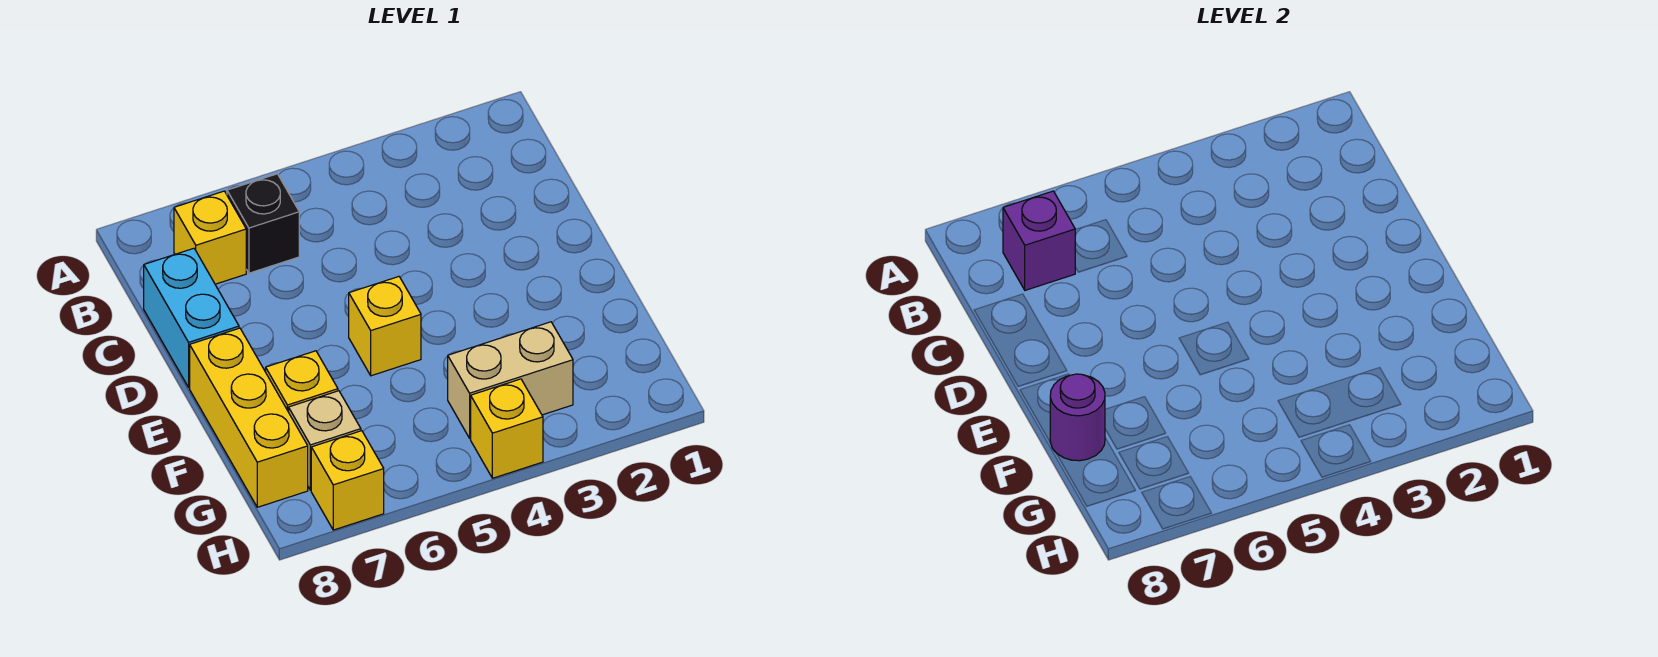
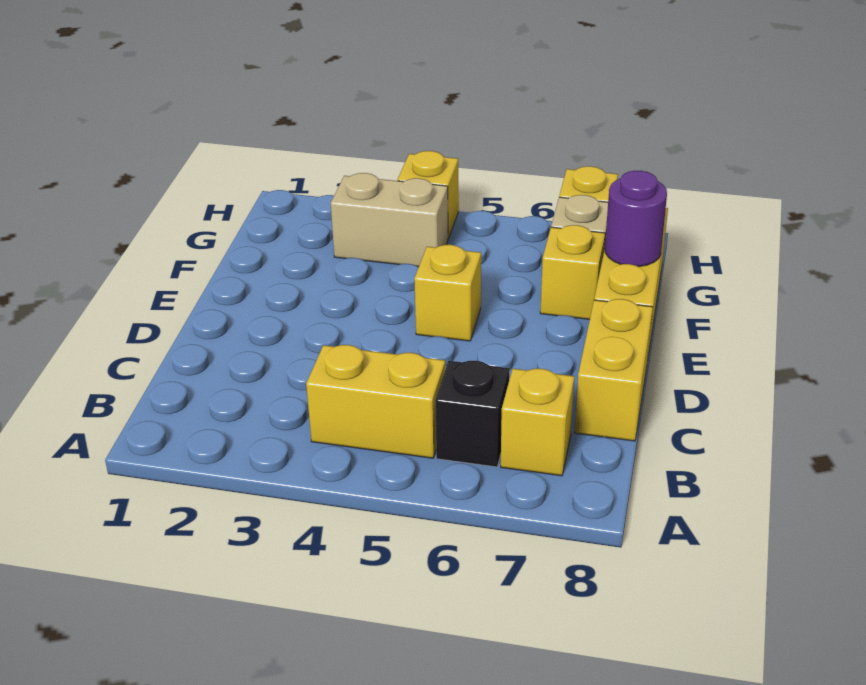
none -> yellow 1x2 brick [306,345,445,458]
purple 1x1 brick [1003,191,1075,290] -> none
cyan 1x2 brick [144,248,239,387] -> yellow 1x2 brick [574,299,653,441]

